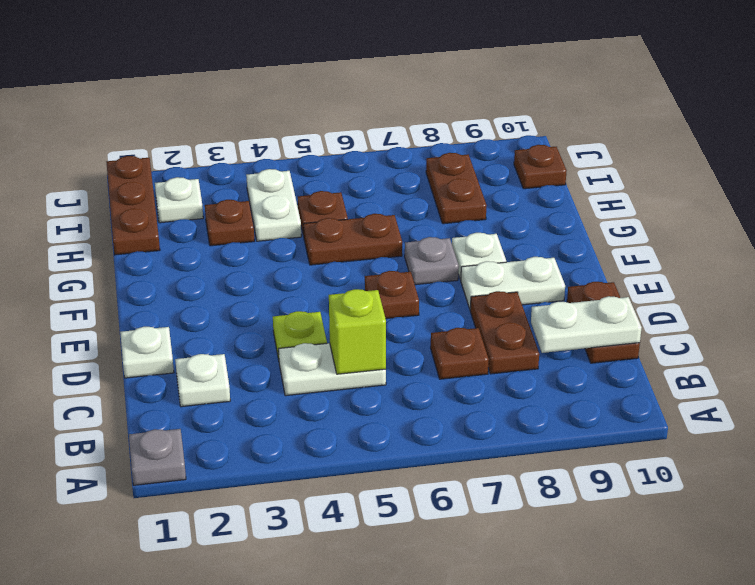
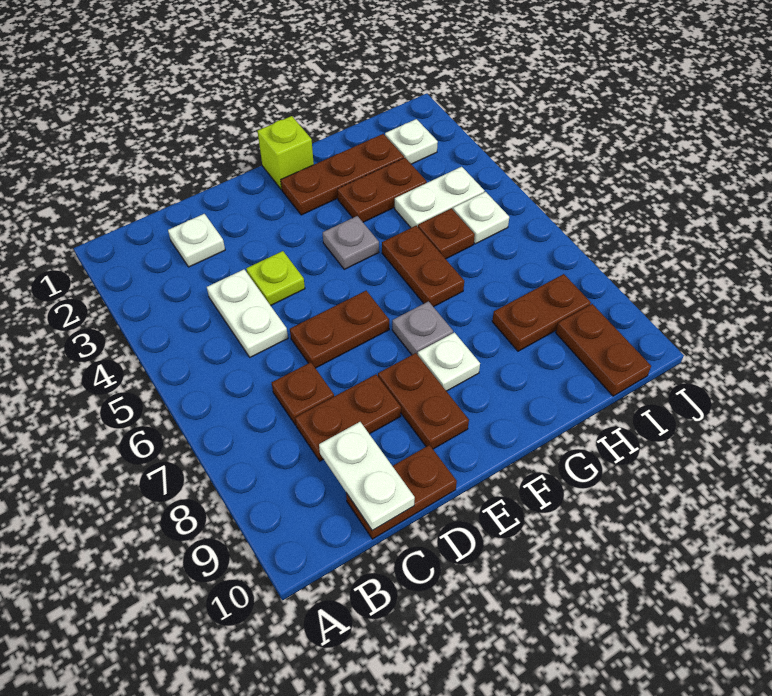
grey 1x1 plate [129,429,186,485] -> grey 1x1 plate moved to [323,216,379,269]
lime 1x1 brick [329,289,386,374] -> lime 1x1 brick moved to [258,116,314,189]
white 1x1 plate [120,327,174,378] -> white 1x1 plate moved to [453,192,509,244]
brown 1x1 plate [365,271,419,319] -> brown 1x2 plate [290,291,389,368]
white 1x2 plate [461,257,565,309] -> brown 1x2 plate [378,353,469,449]
brown 1x3 plate [107,156,160,255] -> brown 1x3 plate moved to [281,134,404,215]
brown 1x1 plate [205,200,254,246] -> brown 1x2 plate [337,158,427,222]
brown 1x1 plate [514,145,567,189] -> brown 1x2 plate [556,304,651,396]

